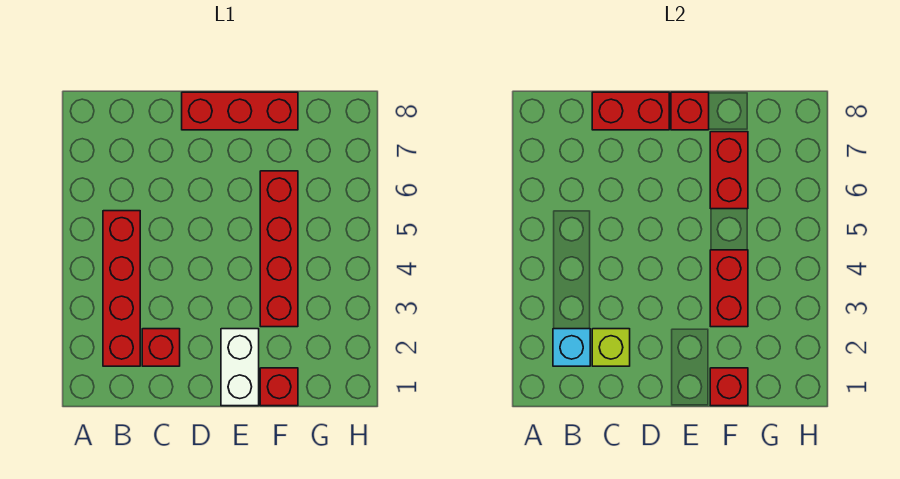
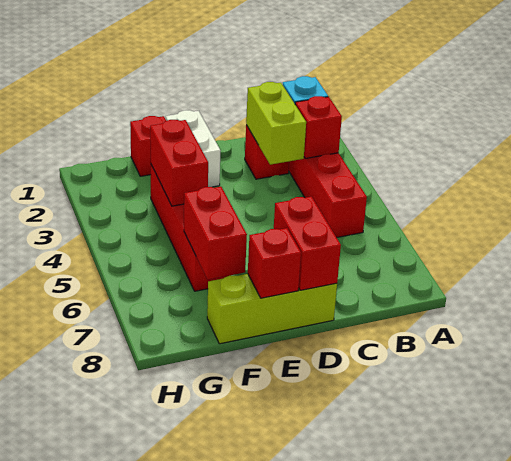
lime 1x1 brick [592,329,630,366] -> lime 1x2 brick [246,82,306,165]
red 1x2 brick [592,92,669,130] -> red 1x2 brick turned to [274,197,341,290]
red 1x3 brick [182,92,298,130] -> lime 1x3 brick [207,274,337,344]
red 1x1 brick [710,368,748,406] -> red 1x1 brick moved to [295,96,342,158]

